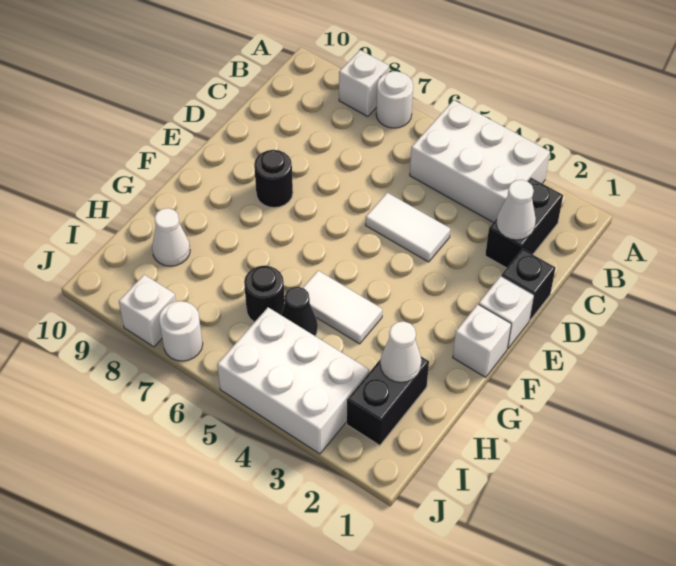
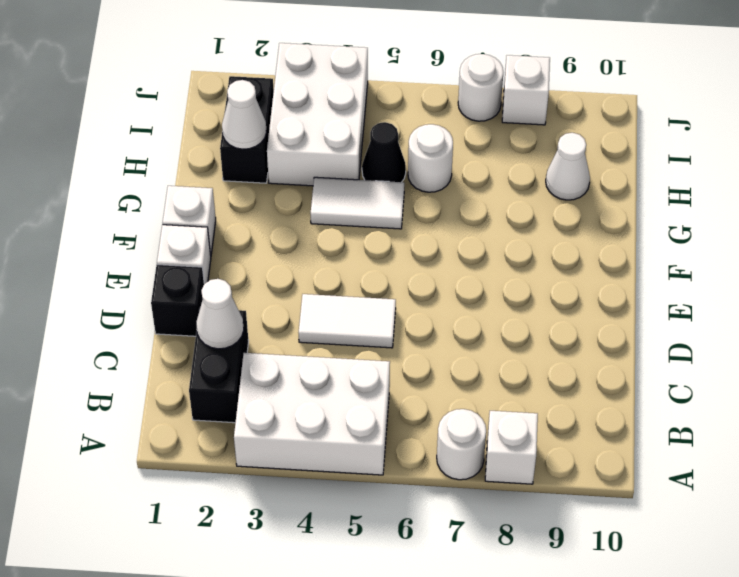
black 1x1 round brick [254,150,293,208] -> none
black 1x1 round brick [244,266,285,322] -> white 1x1 round brick [408,124,453,192]
white 2x3 brick [217,307,369,454] -> white 2x3 brick turned to [267,43,368,186]

